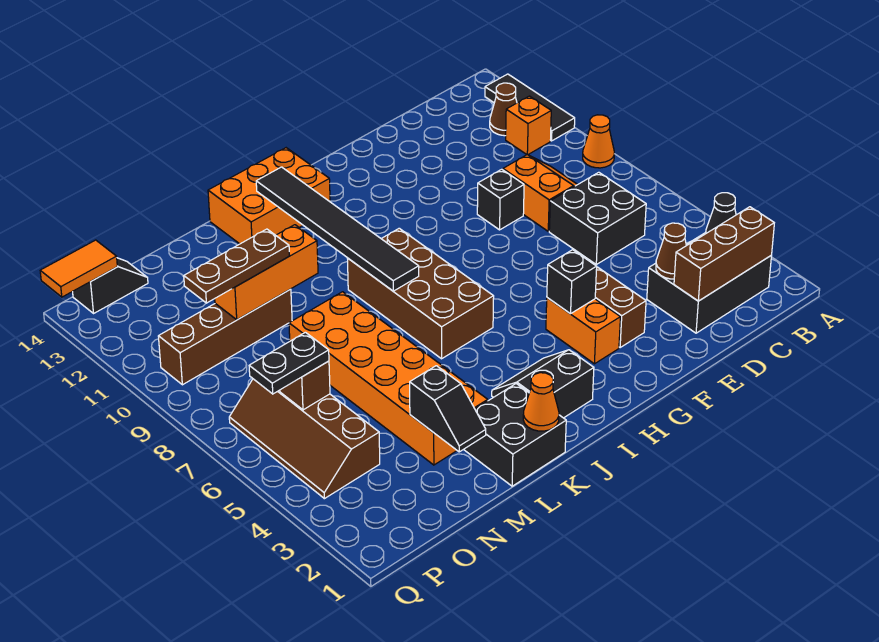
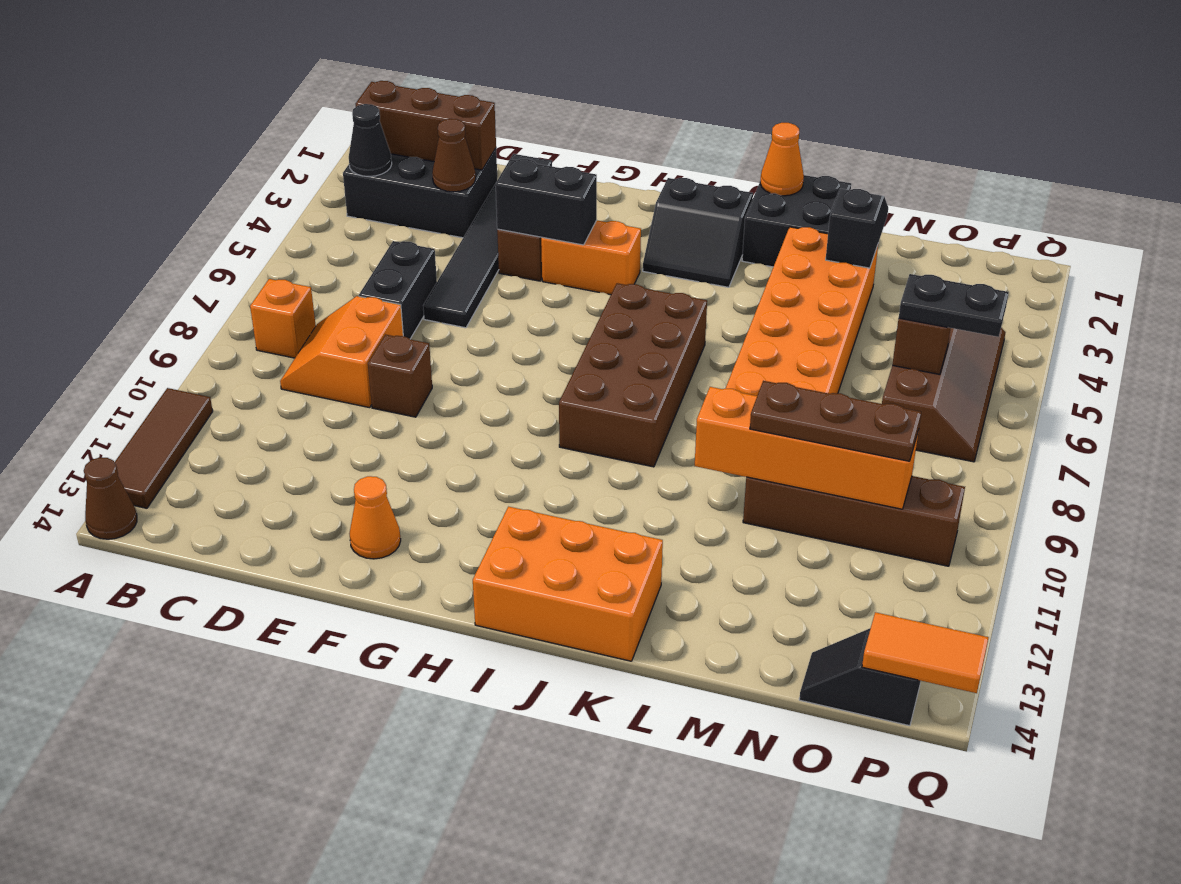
orange 1x1 cone [583,115,614,168] -> orange 1x1 cone moved to [349,476,401,559]
black 1x3 tile [485,74,575,141] -> brown 1x3 tile [115,388,213,508]
orange 1x1 brick [506,96,551,155] -> orange 1x1 brick moved to [250,279,316,358]
brown 1x1 cone [490,83,517,136] -> brown 1x1 cone moved to [84,458,137,539]
black 2x2 brick [549,172,646,264] -> black 1x2 brick [359,241,437,339]
black 1x1 brick [477,169,524,230] -> brown 1x1 brick [368,334,432,417]
orange 1x2 brick [546,298,620,364] -> orange 1x2 brick turned to [541,220,641,295]
black 1x1 brick [547,250,597,314] -> black 1x2 brick [496,159,597,245]
black 1x6 tile [256,167,419,291] -> black 1x6 tile moved to [423,154,552,328]
orange 1x3 brick [215,225,318,320] -> orange 1x4 brick [695,387,919,509]

